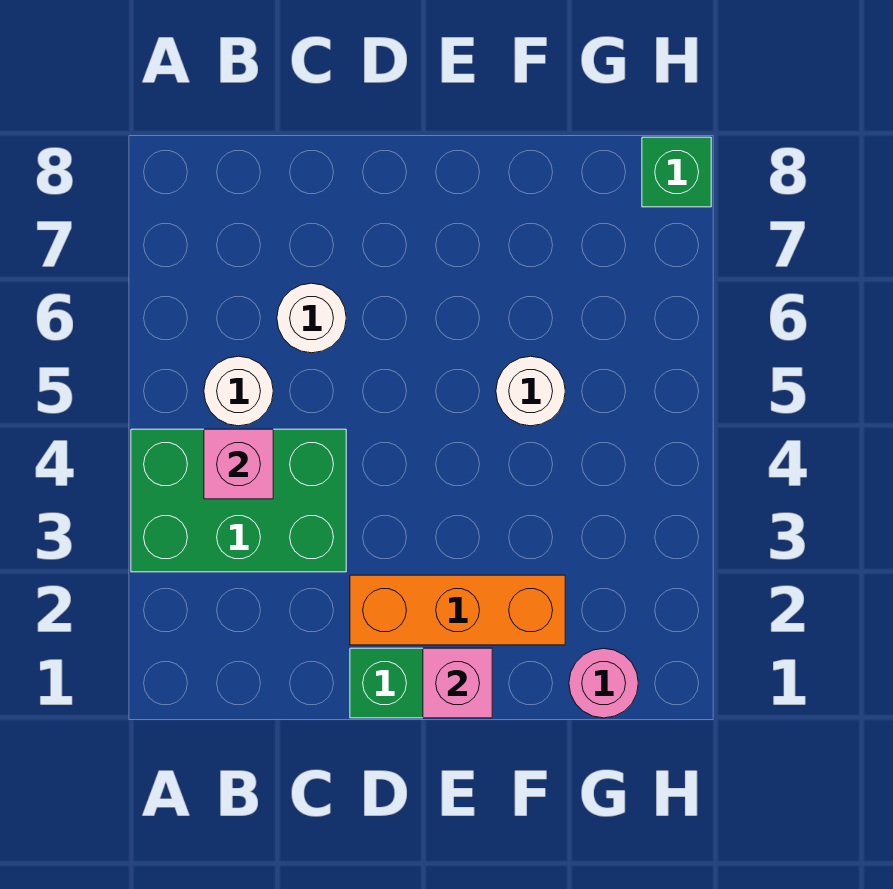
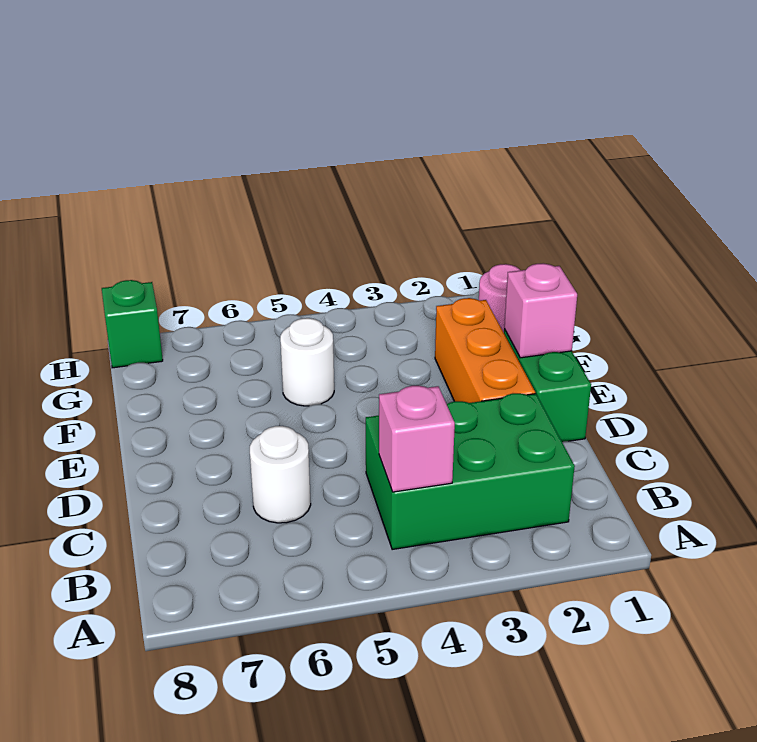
green 2x3 brick [131,429,346,572] -> green 2x3 brick turned to [366,393,575,550]
white 1x1 round brick [204,356,273,426] -> none

